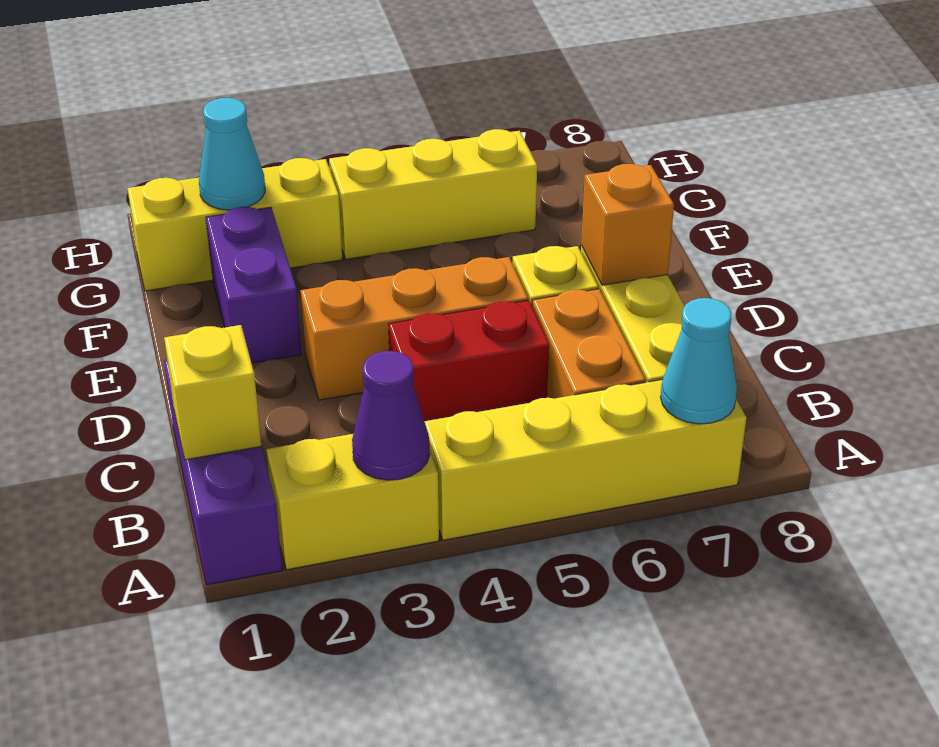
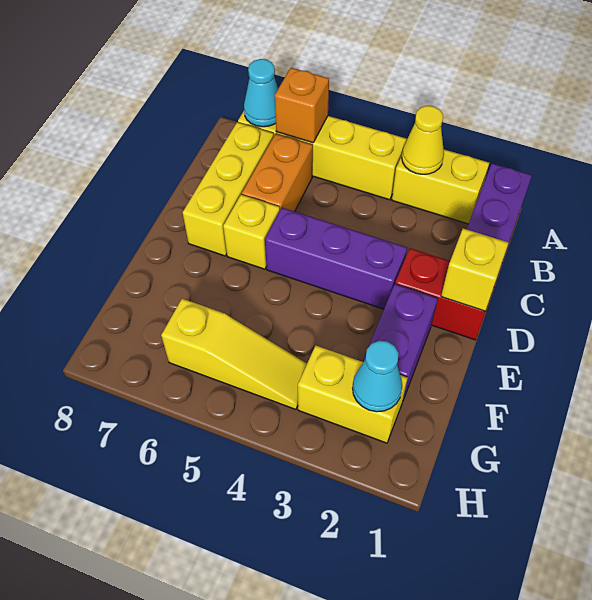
purple 1x1 cone [352,351,430,480] -> yellow 1x1 cone [402,106,444,174]
yellow 1x1 brick [164,325,261,460] -> yellow 1x1 brick moved to [441,228,509,311]
red 1x2 brick [388,300,549,421] -> red 1x2 brick moved to [395,248,485,340]
orange 1x3 brick [301,257,528,400] -> purple 1x3 brick [265,208,407,309]
orange 1x1 brick [581,164,674,285] -> orange 1x1 brick moved to [275,68,329,143]
yellow 1x3 brick [127,158,343,291] -> yellow 1x2 brick [298,346,408,443]
yellow 1x3 brick [329,129,537,259] -> yellow 1x3 slope [161,299,307,409]

